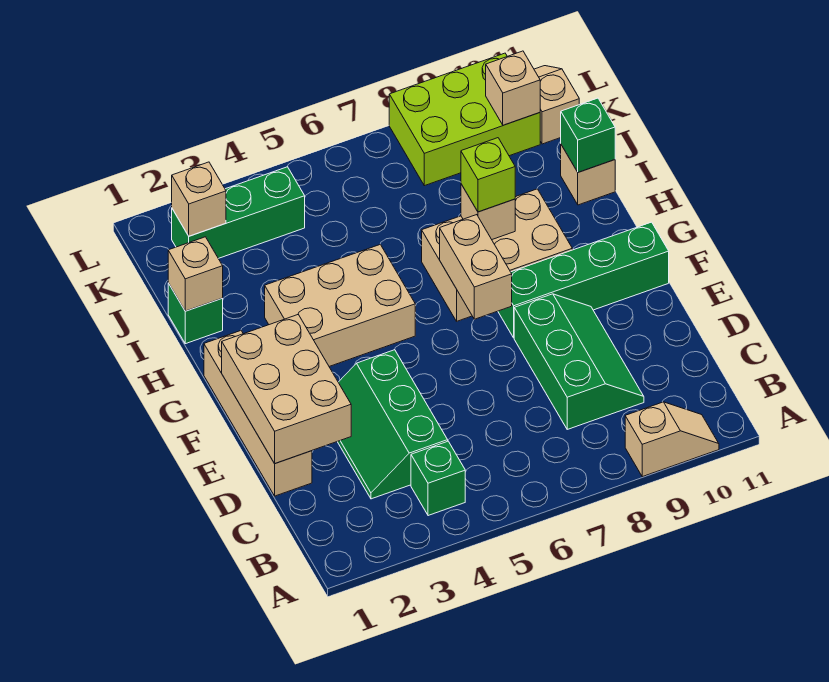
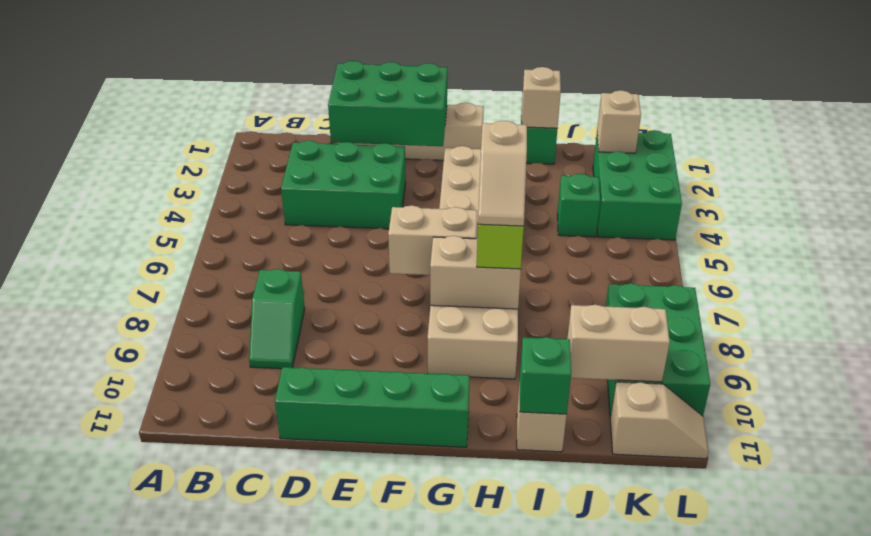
tan 1x2 slope [625,402,719,477] -> tan 1x2 slope moved to [478,121,527,226]
green 1x1 brick [411,441,465,516] -> green 1x1 brick moved to [558,174,600,237]
green 2x3 slope [337,350,448,499] -> green 2x3 brick [281,140,406,229]
green 2x3 slope [514,294,644,429] -> green 1x2 slope [249,269,305,369]
tan 2x3 brick [222,315,351,463] -> green 2x3 brick [328,61,447,146]
green 1x4 brick [498,222,669,338] -> green 1x4 brick turned to [275,367,470,447]
tan 1x1 brick [461,184,515,239] -> tan 1x2 brick [430,236,521,309]
green 1x3 brick [172,167,305,259] -> green 2x3 brick [593,130,682,240]
lime 2x3 brick [389,53,540,186] -> green 2x3 brick [606,283,710,417]
tan 1x1 brick [486,51,540,125] -> tan 1x2 brick [567,305,670,382]

